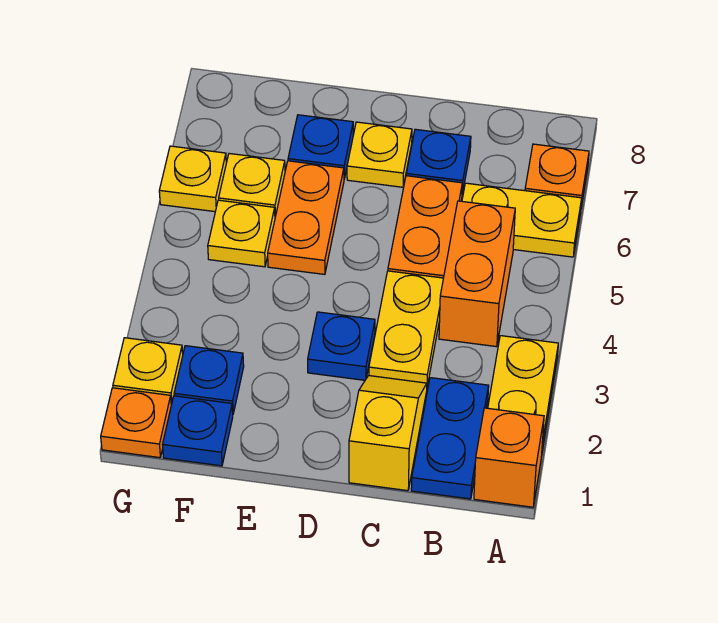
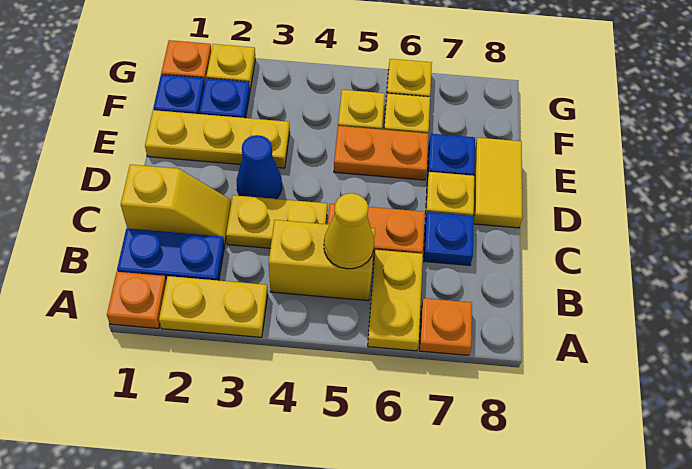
orange 1x1 brick [474,408,544,507] -> orange 1x1 plate [107,272,166,329]
orange 1x2 brick [439,201,515,347] -> yellow 1x2 brick [269,220,375,301]
none -> yellow 1x1 cone [324,193,374,269]
blue 1x1 plate [308,312,375,380] -> blue 1x1 cone [237,135,282,199]
none -> yellow 1x2 tile [473,138,523,228]
none -> yellow 1x3 plate [145,110,290,168]

